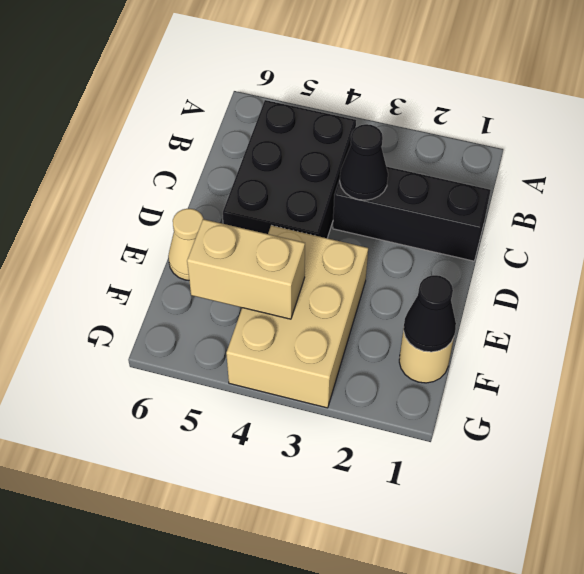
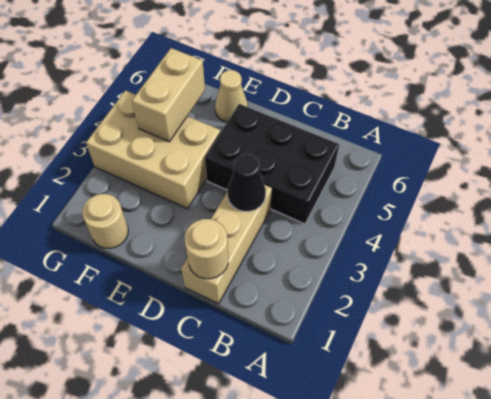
black 1x3 brick [333,167,491,261] -> tan 1x3 brick [181,185,272,304]
none -> tan 1x1 round brick [185,219,228,279]
black 1x1 cone [404,275,456,352] -> none

